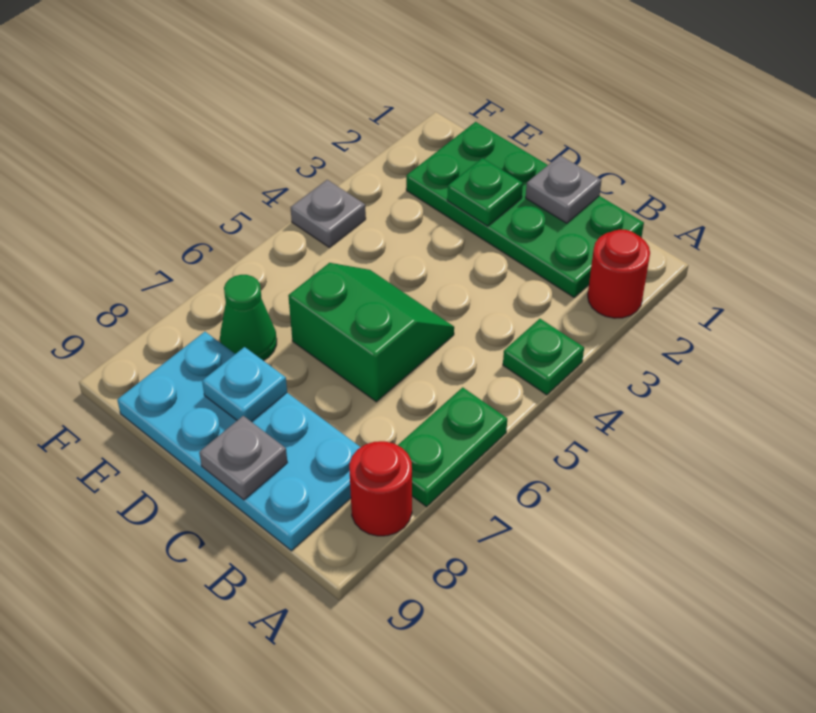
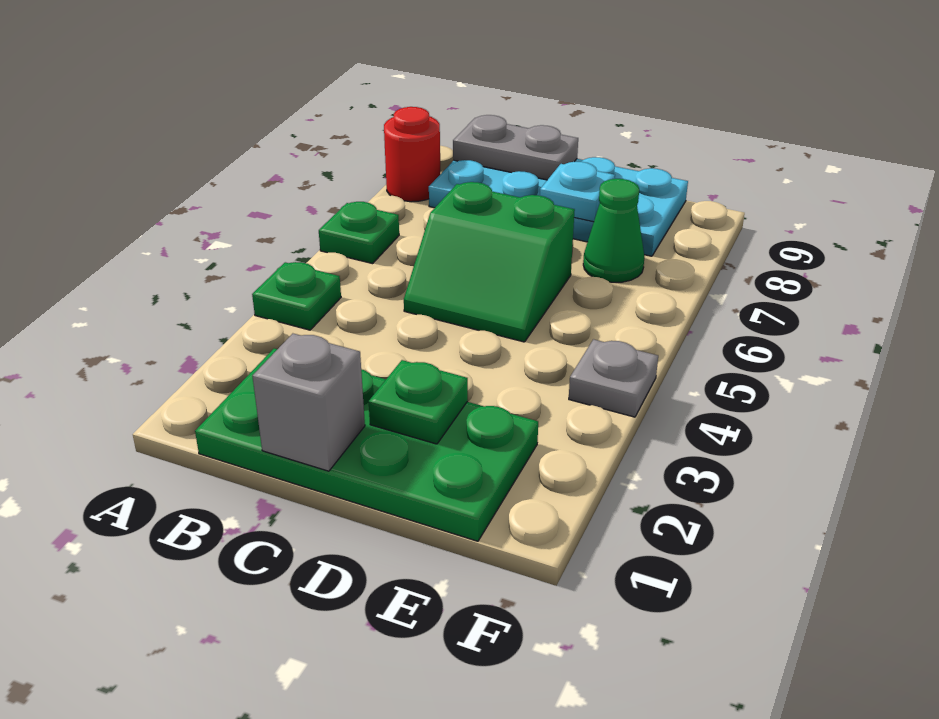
red 1x1 round brick [588,230,650,318] -> none
green 1x2 plate [398,387,507,507] -> green 1x1 plate [319,202,399,264]
grey 1x1 plate [526,156,602,223] -> grey 1x1 brick [253,334,365,471]
grey 1x1 plate [199,416,287,500] -> grey 1x2 plate [453,115,578,180]

